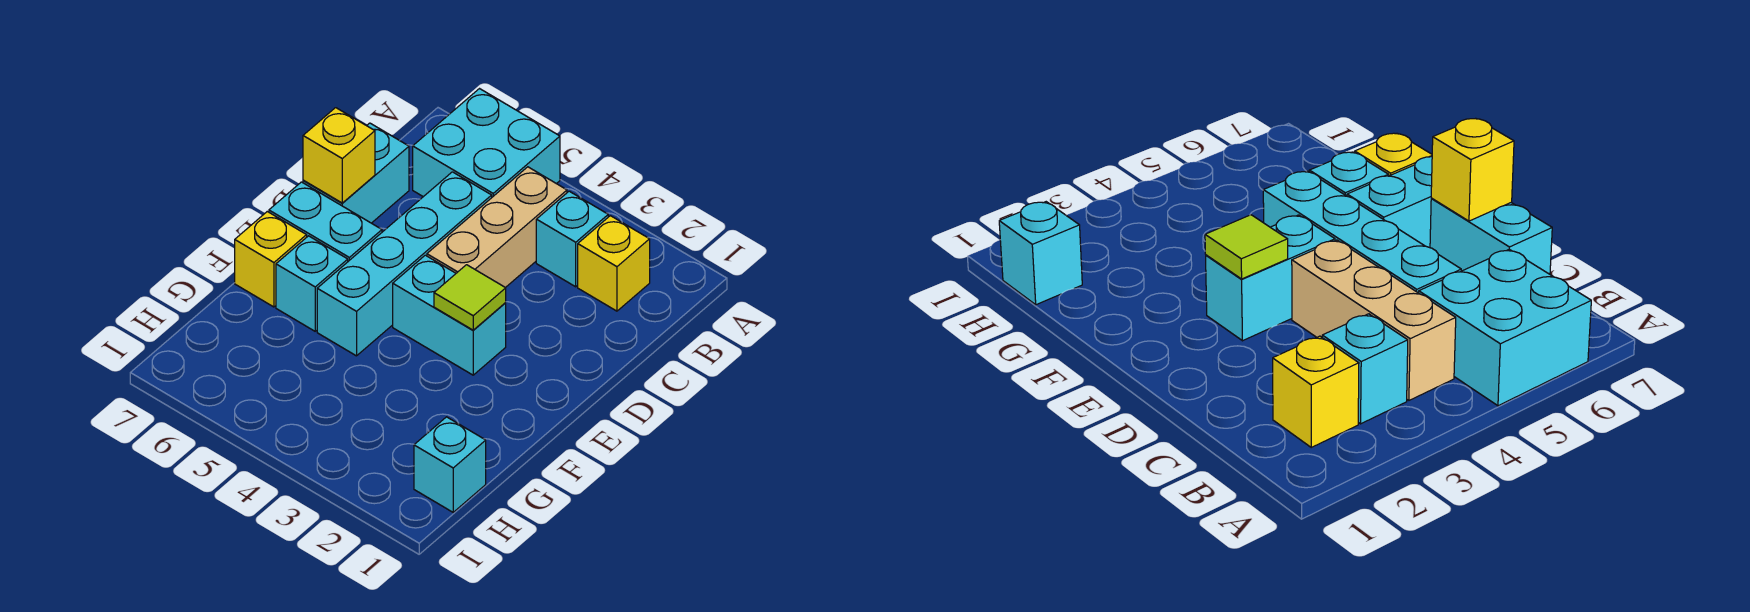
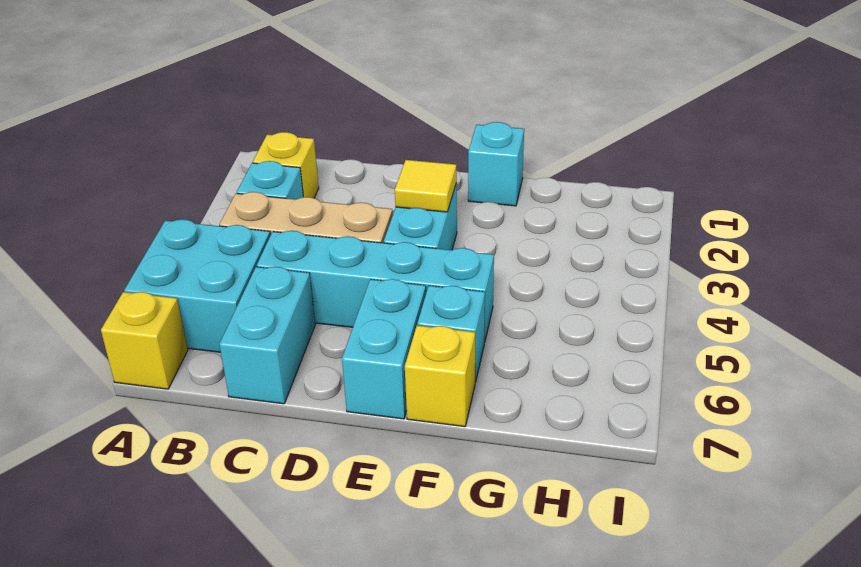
cyan 1x2 brick [303,123,409,223] -> cyan 1x2 brick turned to [219,267,315,404]
yellow 1x1 brick [303,108,375,203] -> yellow 1x1 brick moved to [101,292,188,389]
lime 1x1 tile [434,265,506,330] -> yellow 1x1 tile [395,160,457,212]
cyan 1x1 brick [414,417,486,512] -> cyan 1x1 brick moved to [468,122,524,206]

